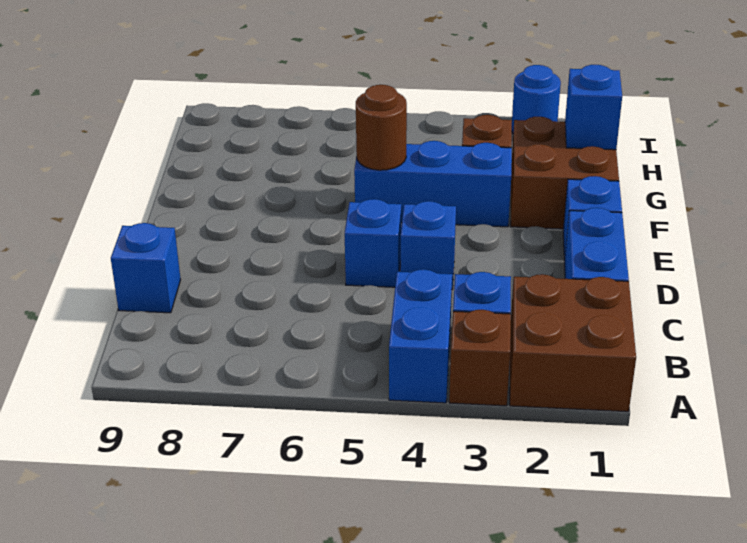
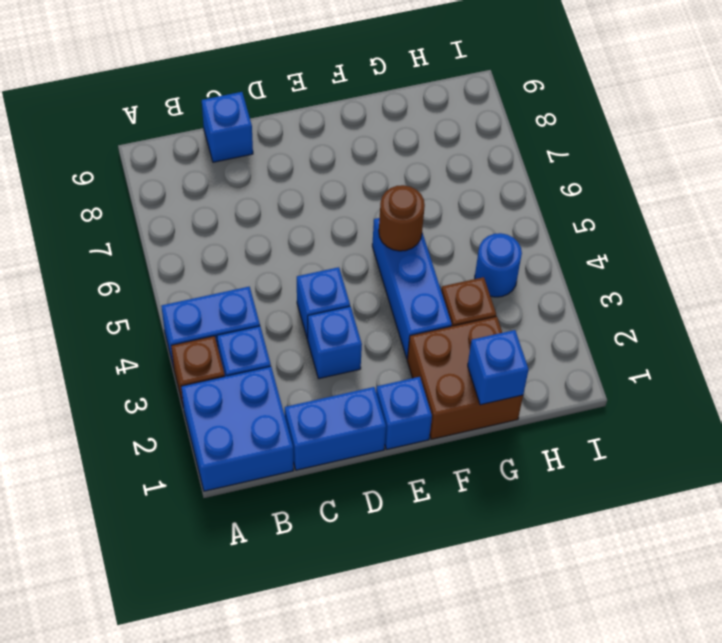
brown 2x2 brick [510,274,636,412] -> blue 2x2 brick [181,366,293,491]
blue 1x1 brick [345,199,401,287] -> blue 1x1 brick moved to [308,306,362,379]
blue 1x1 round brick [512,65,561,133] -> blue 1x1 round brick moved to [475,233,522,297]

